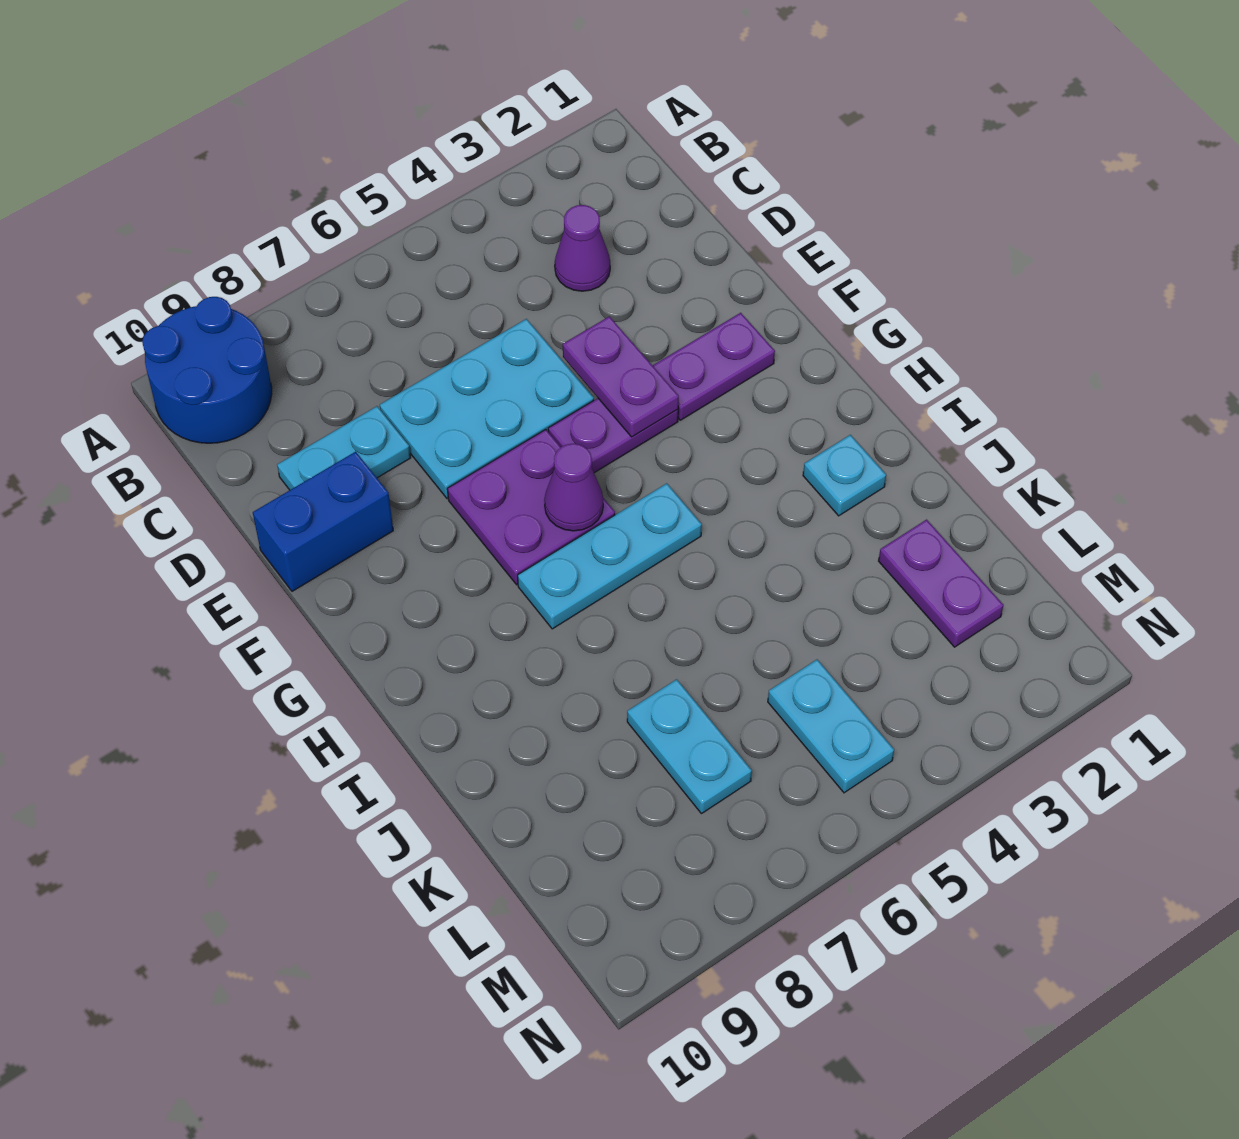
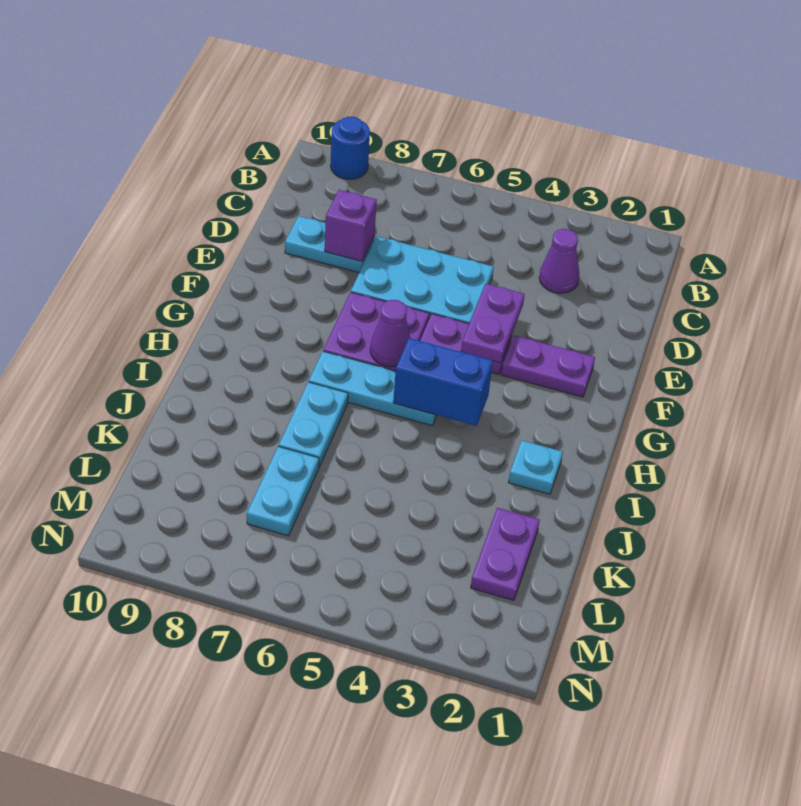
blue 2x2 round brick [142,297,272,443] -> blue 1x1 round brick [330,117,370,179]
none -> purple 1x1 brick [325,190,377,261]
blue 1x2 brick [253,452,393,591] -> blue 1x2 brick moved to [393,338,493,426]
cyan 1x2 plate [768,660,894,793] -> cyan 1x2 plate moved to [279,382,348,467]

